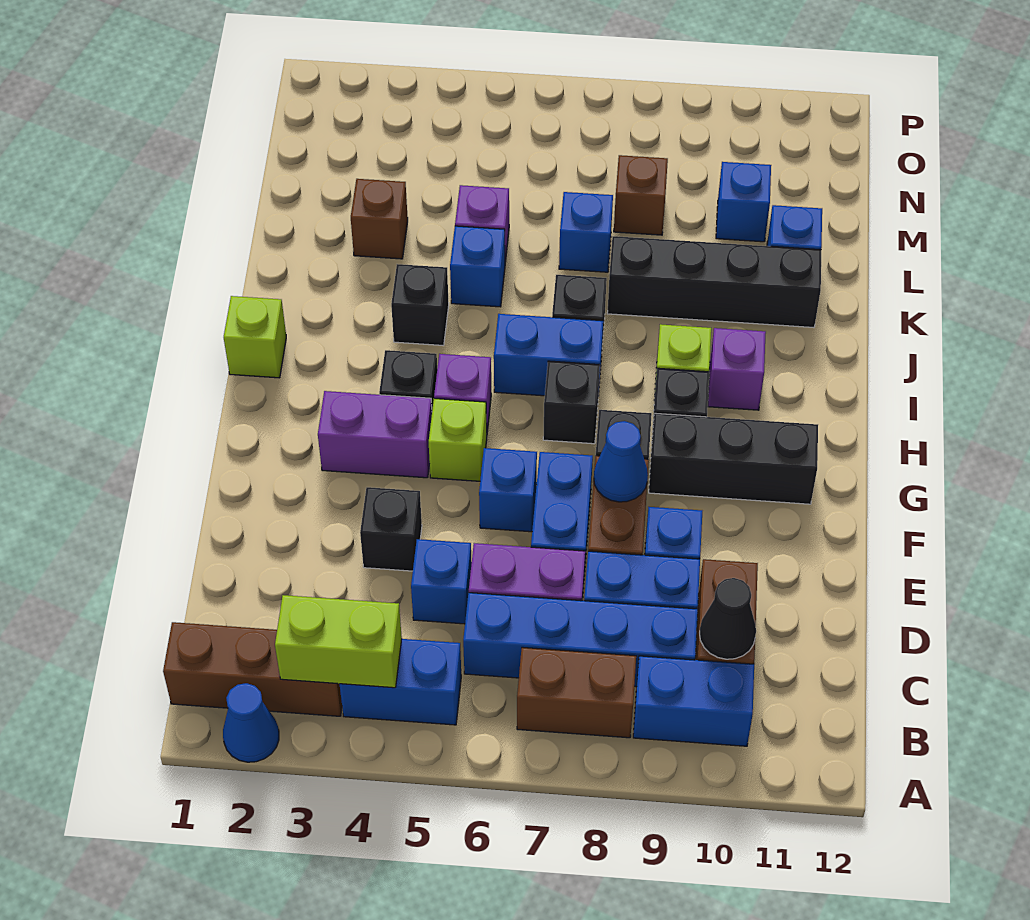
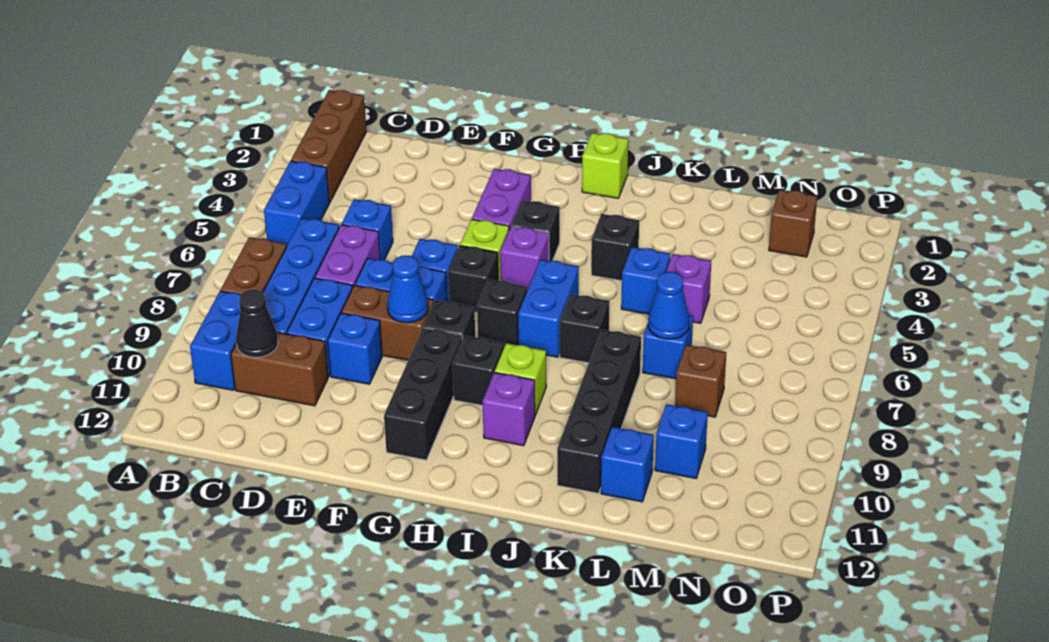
blue 1x1 cone [223,683,279,762] -> blue 1x1 cone moved to [648,272,689,339]
lime 1x2 brick [275,595,402,688] -> none
black 1x1 brick [360,487,422,571] -> black 1x1 brick moved to [448,246,498,313]
brown 1x1 brick [351,179,408,259] -> brown 1x1 brick moved to [769,190,817,257]

